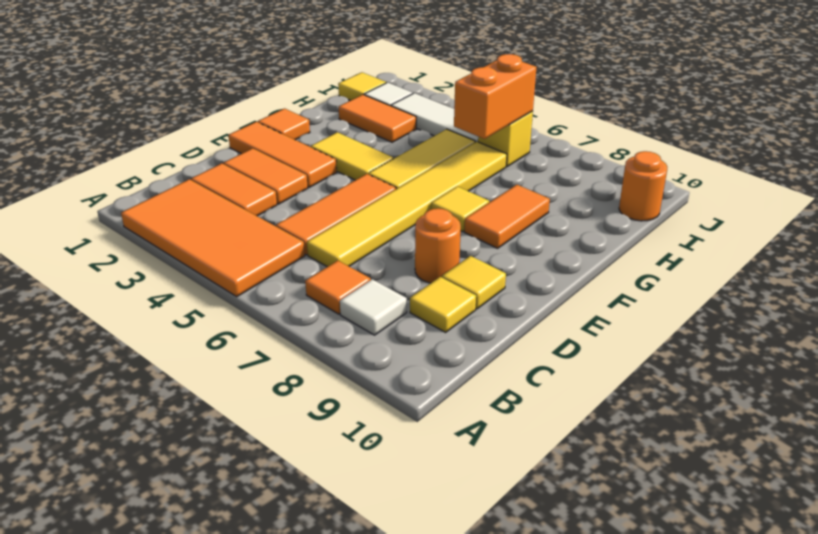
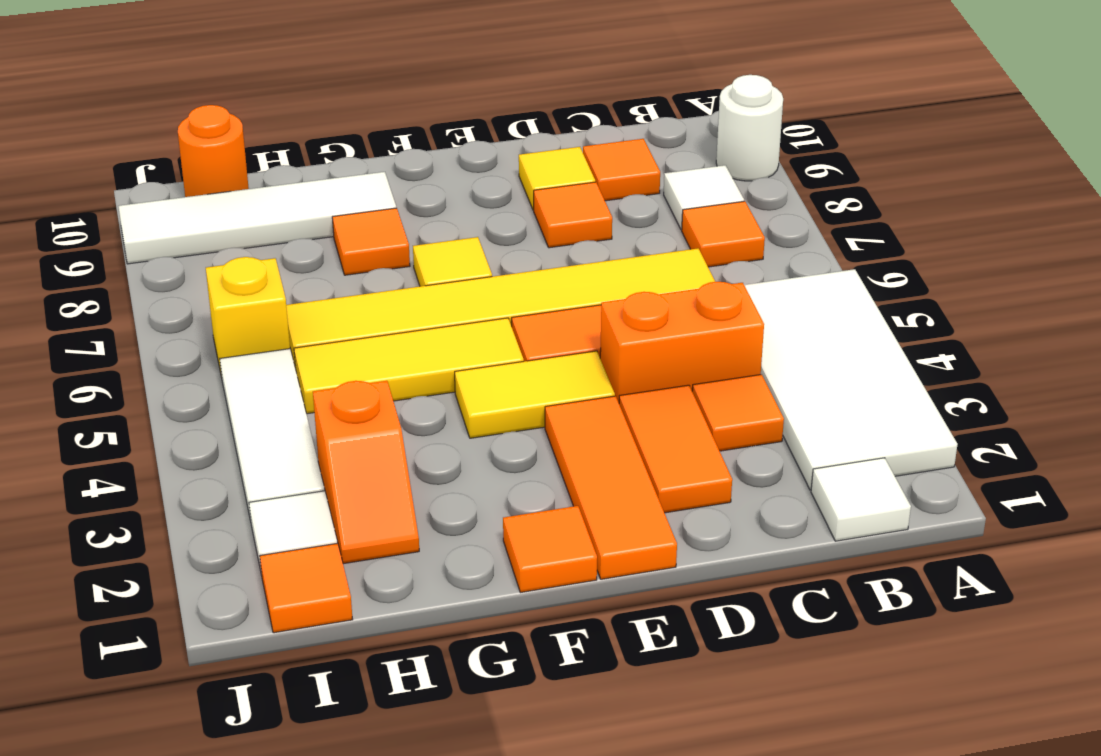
orange 2x4 tile [121,179,305,297] -> white 2x4 tile [744,269,958,490]
none -> white 1x1 round brick [716,75,783,181]
none -> white 1x1 tile [811,458,911,541]
orange 1x2 tile [191,163,277,216] -> orange 1x1 tile [692,374,784,451]
yellow 1x1 tile [410,277,476,332] -> orange 1x1 tile [583,139,660,201]
orange 1x1 round brick [415,208,461,283] -> orange 1x1 tile [534,182,612,248]
yellow 1x2 tile [311,132,393,180] -> yellow 1x2 tile turned to [455,351,615,438]
orange 1x2 tile [464,185,550,248] -> orange 1x1 tile [332,208,410,275]
none -> white 1x4 tile [118,172,396,264]
orange 1x2 tile [339,95,416,142] -> orange 1x2 slope [313,381,419,564]
orange 1x2 brick [454,54,537,139] -> orange 1x2 brick moved to [600,282,764,403]
yellow 1x1 tile [338,72,386,100] -> orange 1x1 tile [260,543,353,633]

